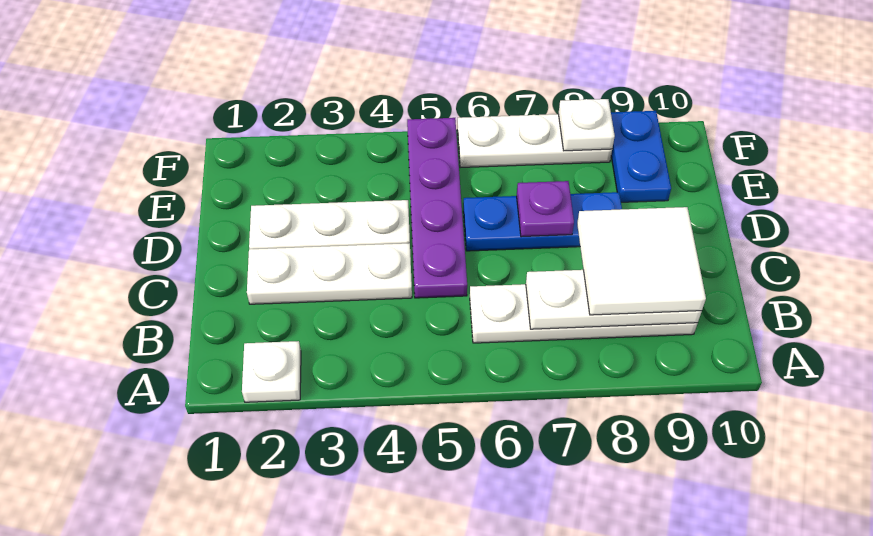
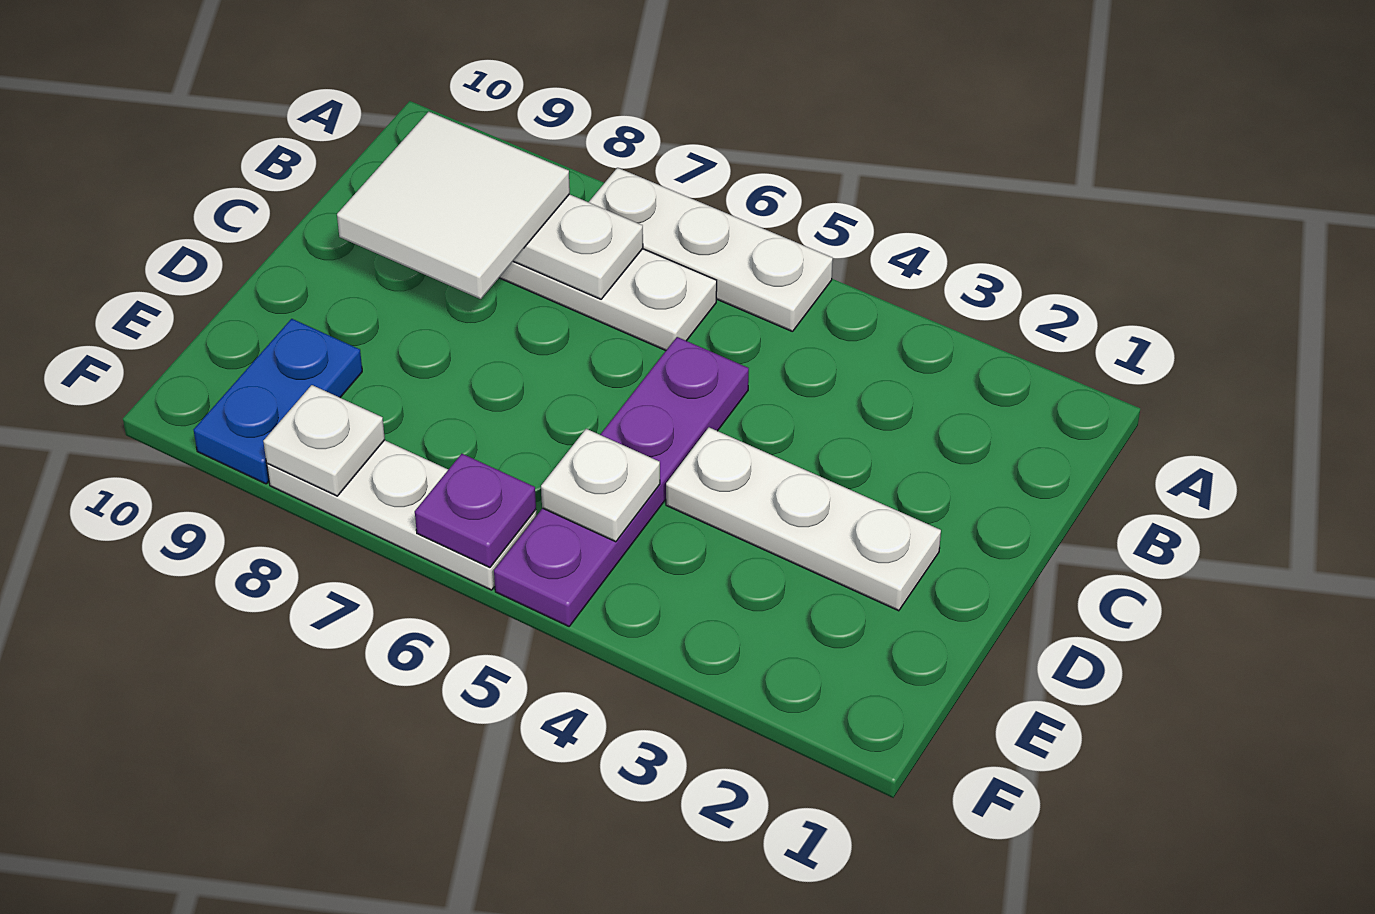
white 1x1 plate [242,341,301,402] -> white 1x1 plate moved to [541,429,660,542]
white 1x3 plate [247,243,412,304] -> white 1x3 plate moved to [589,168,833,332]
blue 1x3 plate [463,192,622,251] -> none
purple 1x1 plate [517,181,574,237] -> purple 1x1 plate moved to [415,454,536,568]

